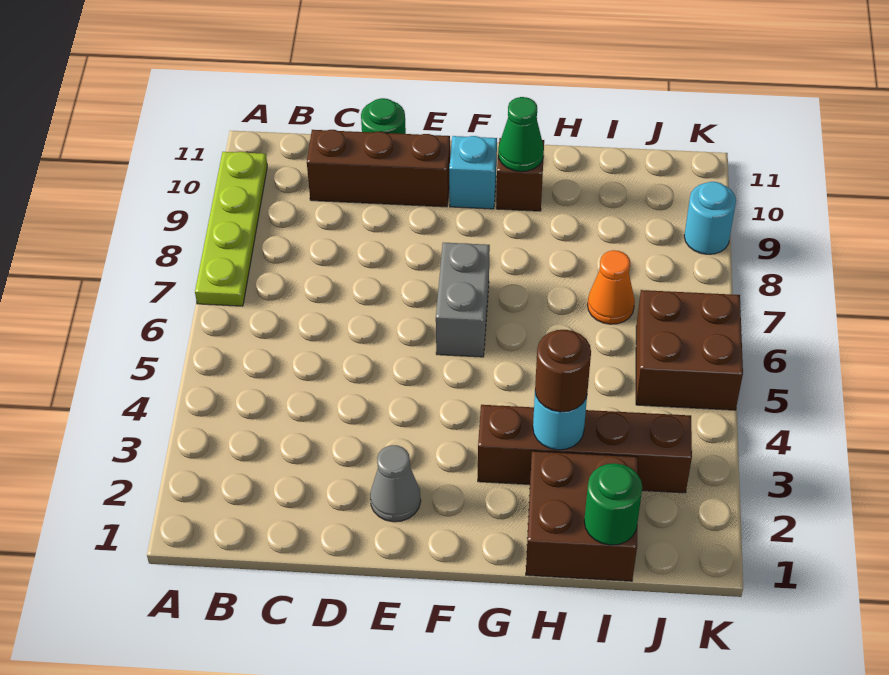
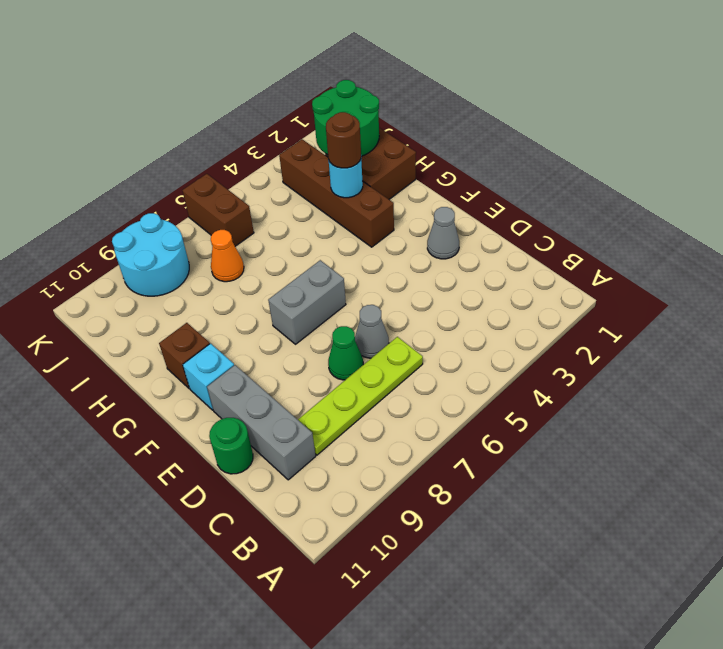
lime 1x4 plate [195,152,267,306] -> lime 1x4 plate moved to [298,337,423,455]
brown 1x3 brick [307,130,450,207] -> grey 1x3 brick [207,365,316,480]
none -> grey 1x1 cone [355,305,389,358]
green 1x1 cone [498,97,544,171] -> green 1x1 cone moved to [328,326,363,380]
green 1x1 round brick [584,463,642,545] -> green 2x2 round brick [312,80,379,156]
brown 2x2 brick [636,290,743,410] -> brown 1x2 brick [182,174,254,246]
cyan 1x1 round brick [684,182,736,254] -> cyan 2x2 round brick [112,213,189,296]

